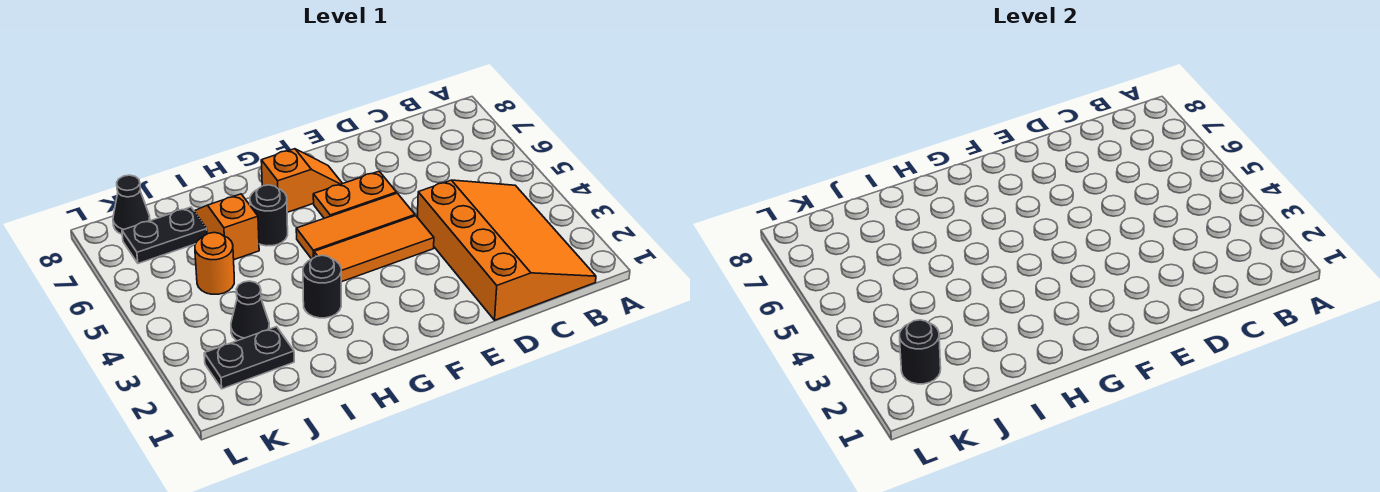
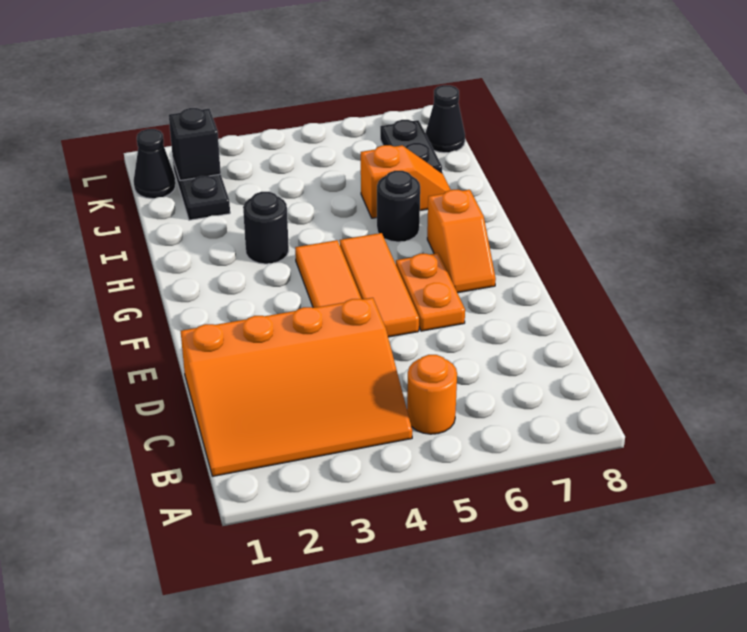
black 1x1 cone [231,281,269,341] -> black 1x1 cone moved to [134,129,175,199]
orange 1x1 round brick [195,233,234,294] -> orange 1x1 round brick moved to [407,355,457,434]
black 1x1 round brick [900,320,941,384] -> black 1x1 brick [169,108,221,180]

